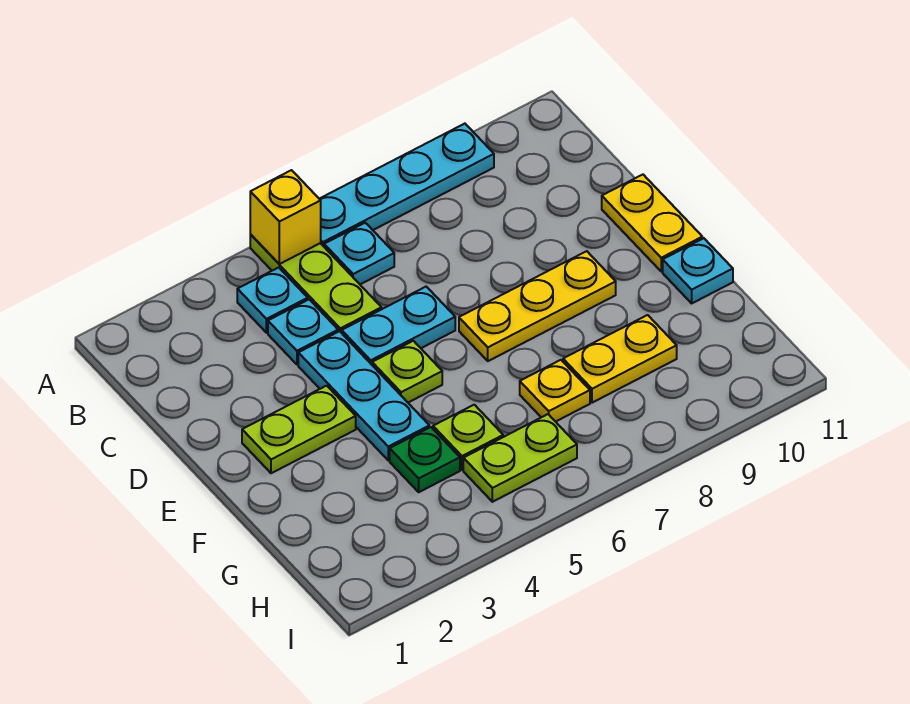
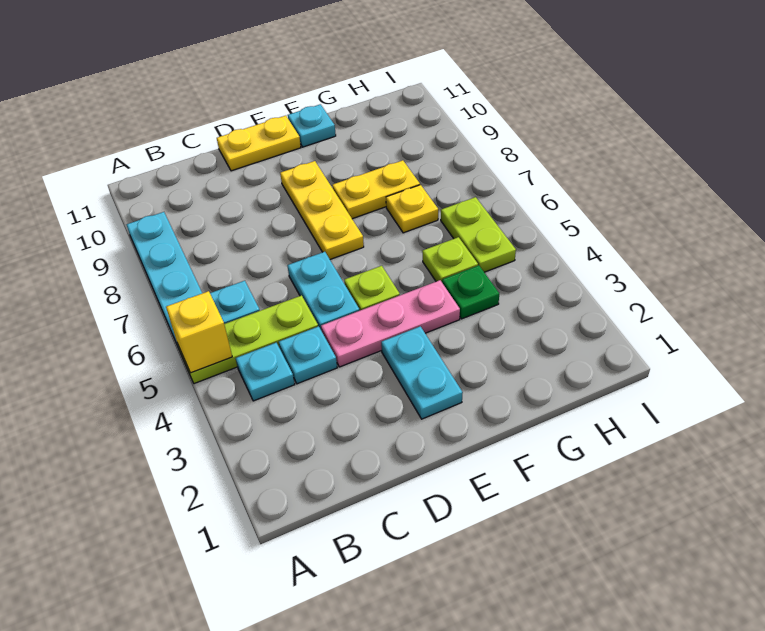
cyan 1x3 plate [298,331,429,460] -> pink 1x3 plate [321,280,460,367]
lime 1x2 plate [242,386,356,473] -> cyan 1x2 plate [381,326,463,419]
yellow 1x2 plate [563,315,677,403] -> yellow 1x2 plate turned to [332,160,420,219]

